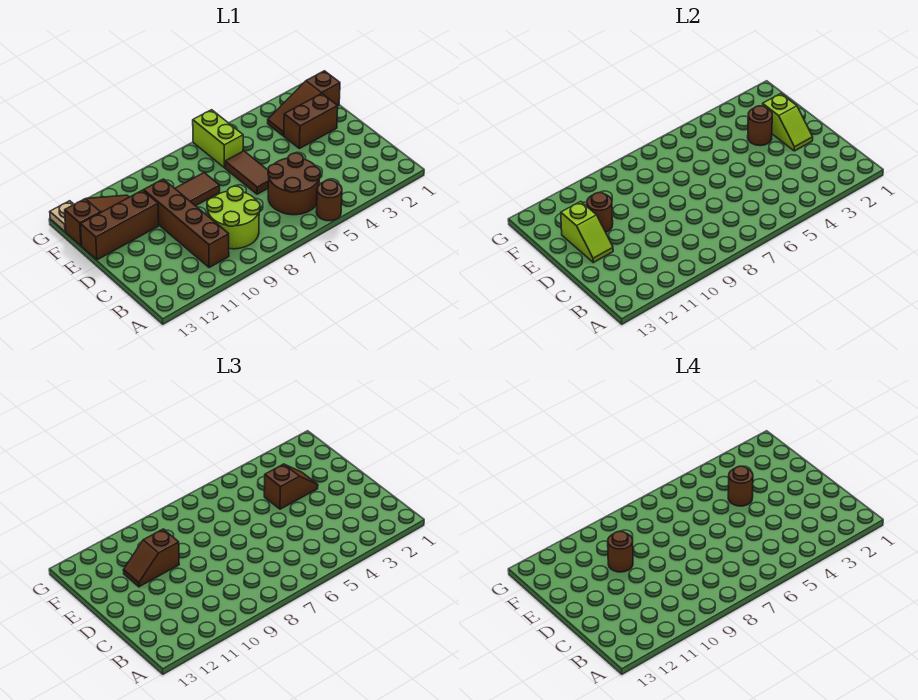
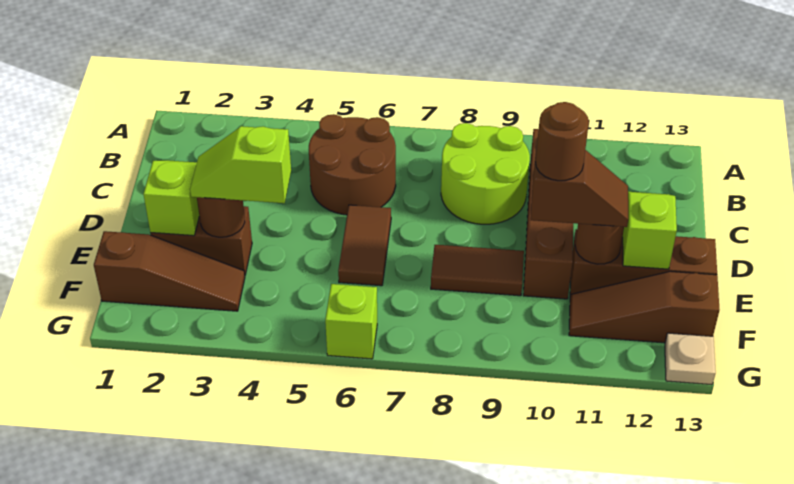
brown 1x1 round brick [316,180,342,221] -> none
brown 1x2 slope [264,464,318,509] -> lime 1x2 slope [190,126,291,203]
brown 1x1 round brick [728,466,753,506] -> none
lime 1x2 brick [193,110,243,168] -> lime 1x1 brick [325,284,377,359]

